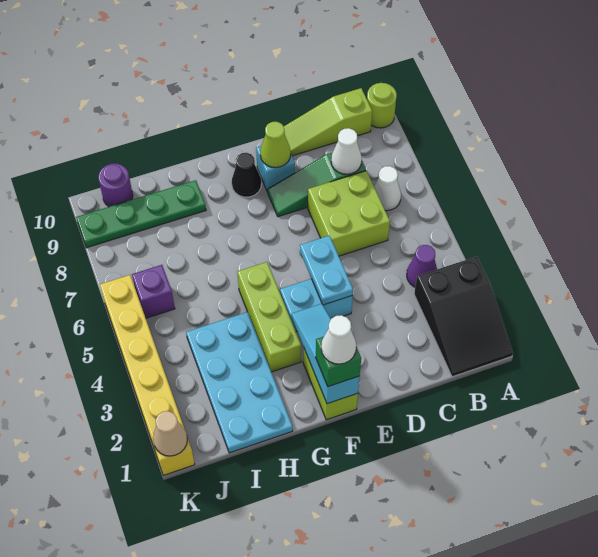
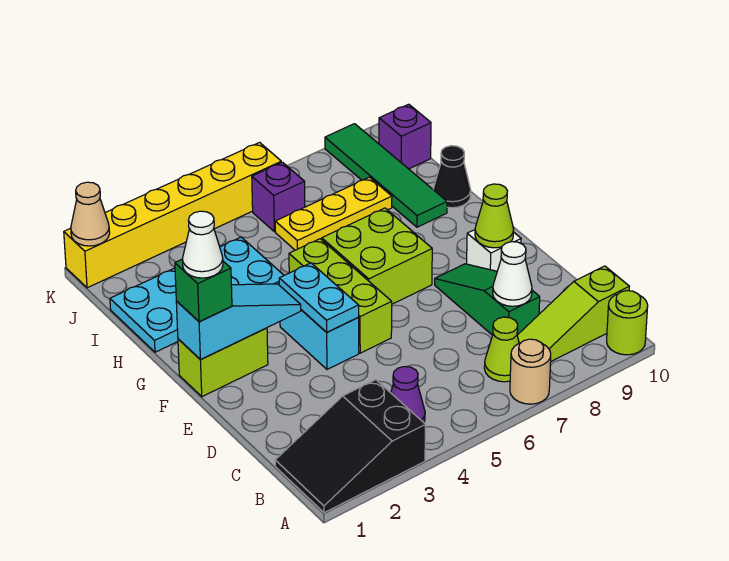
none -> tan 1x1 round brick [510,339,551,404]
white 1x1 cone [374,166,401,211] -> lime 1x1 cone [484,317,519,382]
lime 1x3 slope [284,88,372,156] -> lime 1x3 slope turned to [517,266,629,361]
lime 2x2 brick [308,171,390,256] -> lime 2x2 brick moved to [322,208,432,304]
cyan 1x2 plate [300,236,353,305] -> cyan 1x2 plate turned to [279,263,359,332]
cyan 1x1 brick [256,146,295,190] -> white 1x1 brick [467,230,521,271]
black 1x1 cone [232,153,262,197] -> black 1x1 cone moved to [433,146,471,208]
lime 1x3 brick [238,262,301,372] -> lime 1x3 brick turned to [289,239,392,353]
green 1x4 plate [76,180,206,248] -> green 1x4 tile [325,124,447,227]
none -> yellow 1x3 plate [275,177,392,250]
purple 1x1 round brick [98,163,133,207] -> purple 1x1 brick [379,104,431,169]

